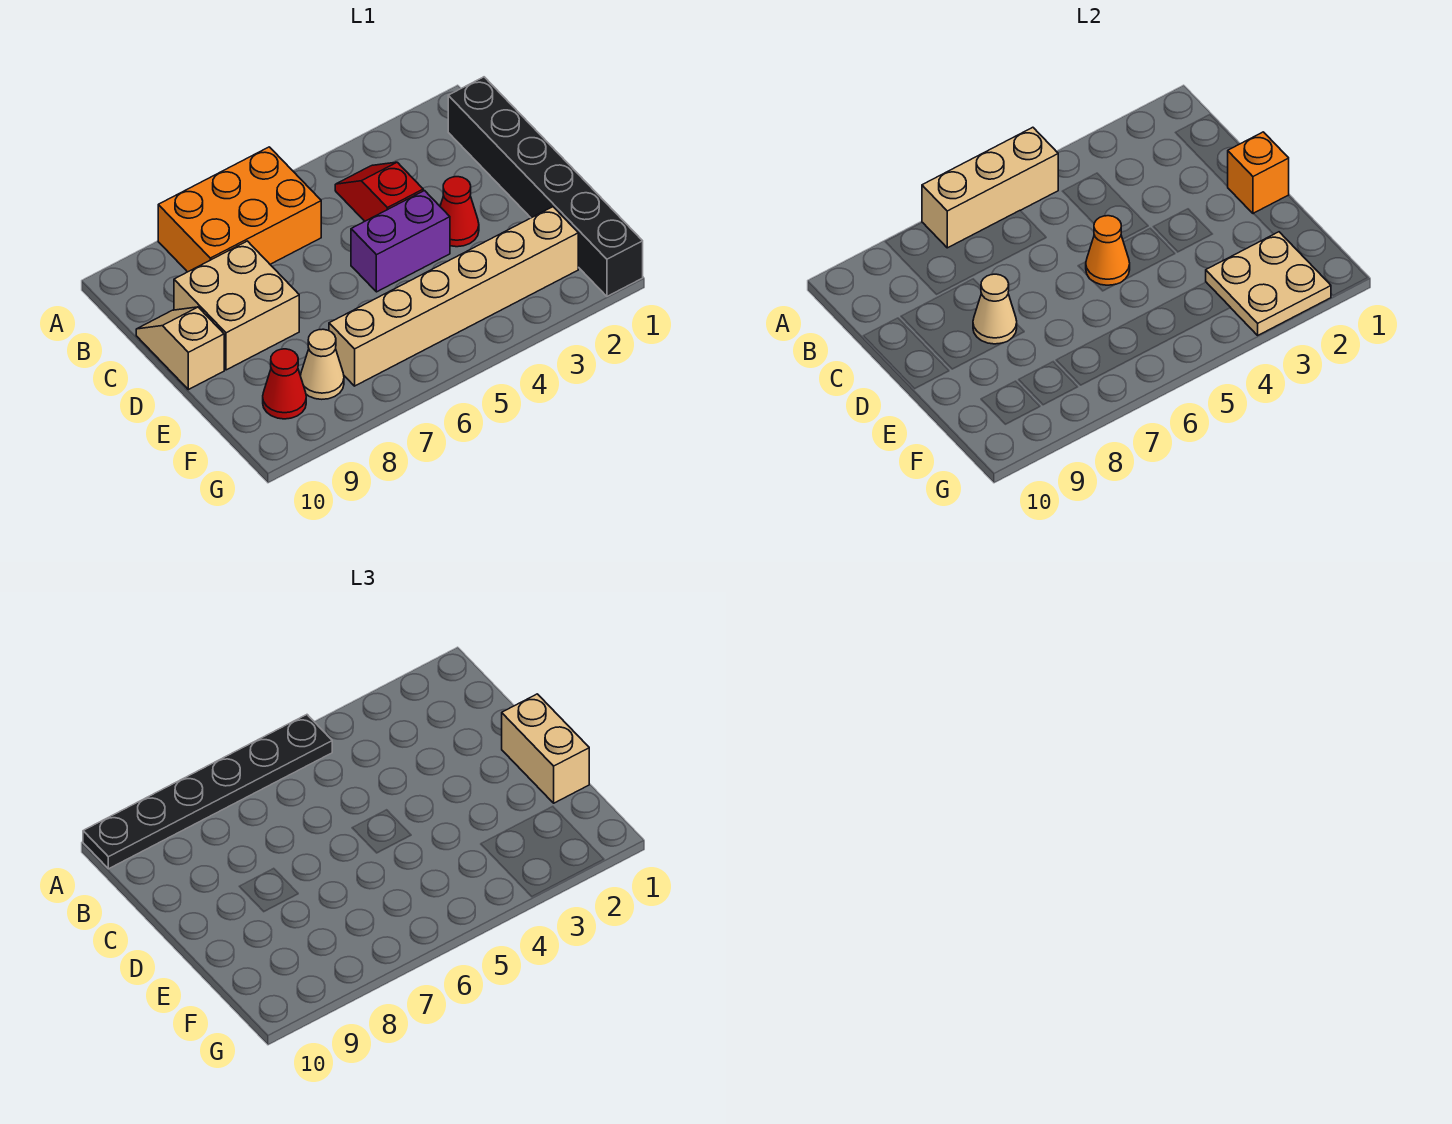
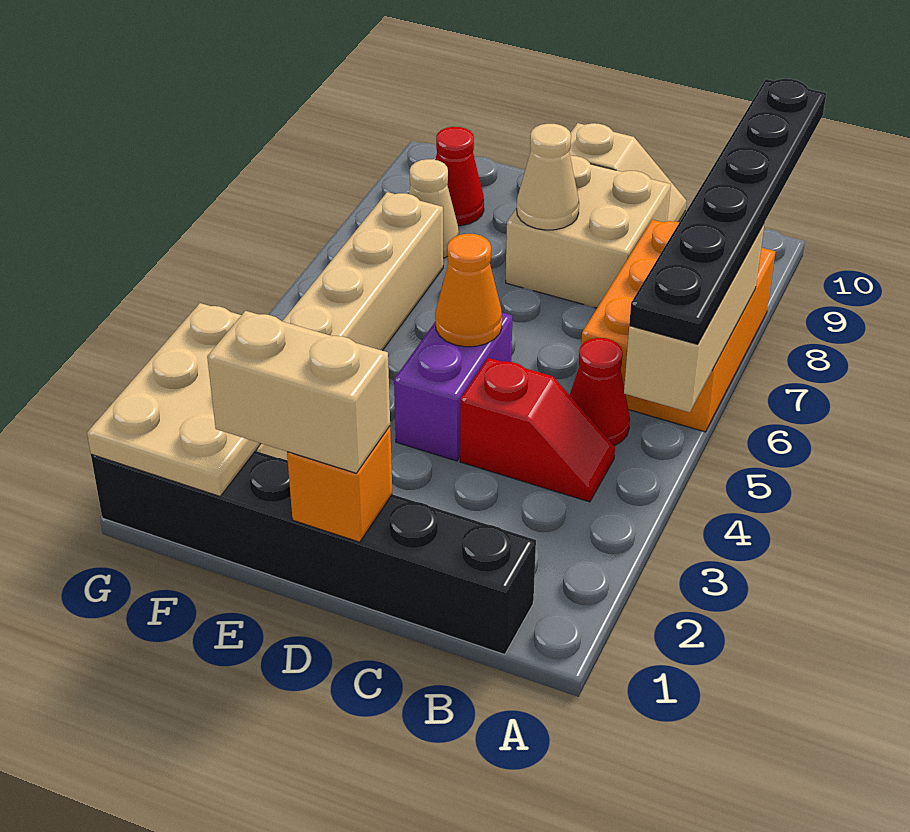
red 1x1 cone [440,177,479,247] -> red 1x1 cone moved to [570,338,630,446]
tan 2x2 plate [1206,232,1331,335] -> tan 2x3 plate [87,303,261,496]

